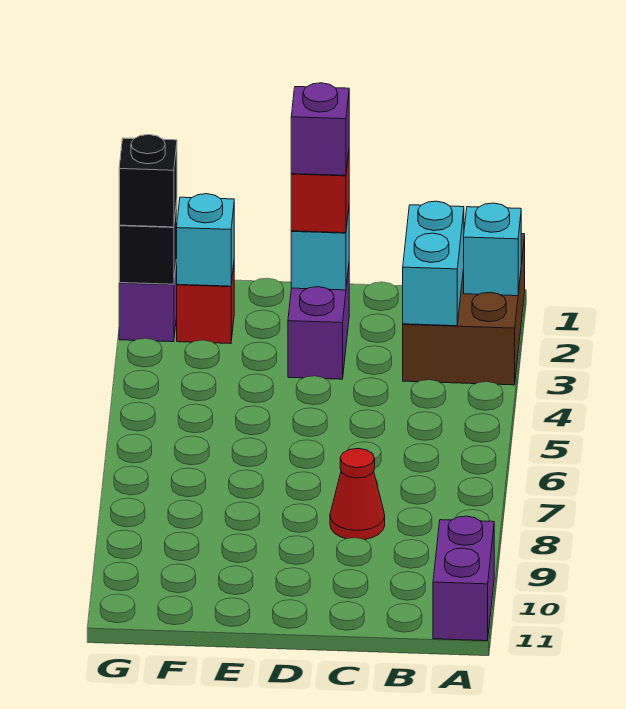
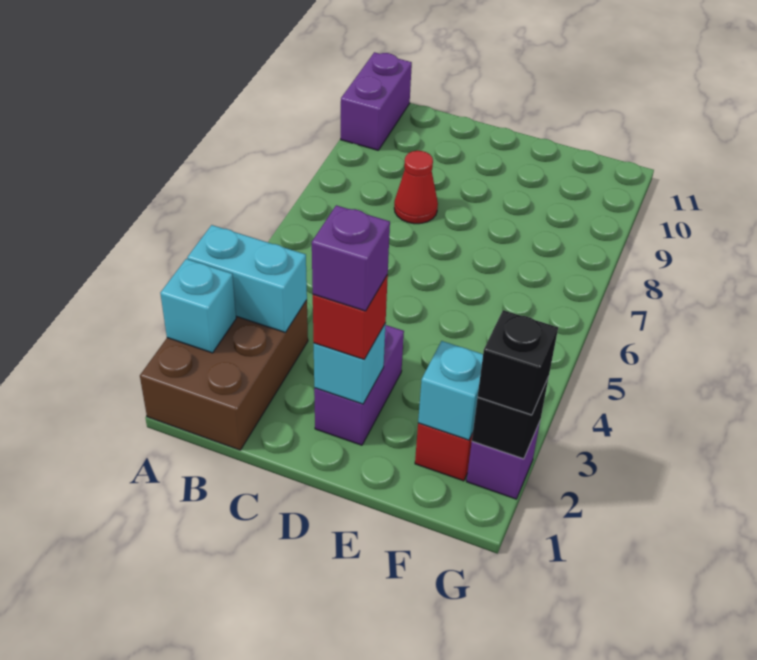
cyan 1x2 brick [403,201,464,326] -> cyan 1x2 brick turned to [187,225,307,332]

